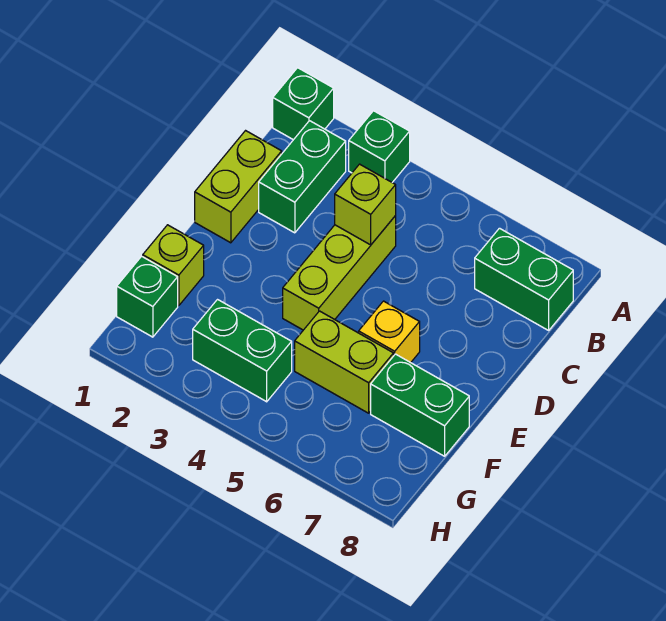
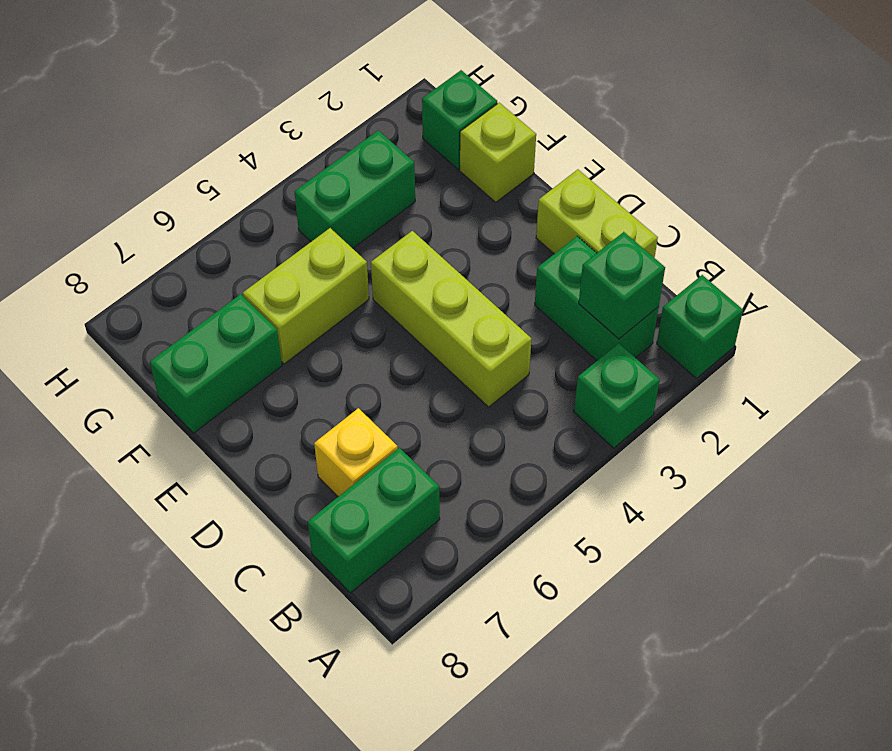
none -> green 1x1 brick [579,232,665,339]
lime 1x1 brick [335,164,396,245] -> none
yellow 1x1 brick [359,301,420,363] -> yellow 1x1 brick moved to [314,408,398,497]

